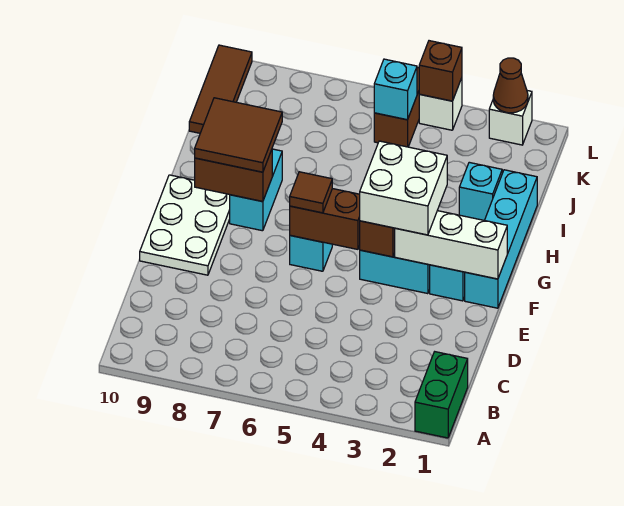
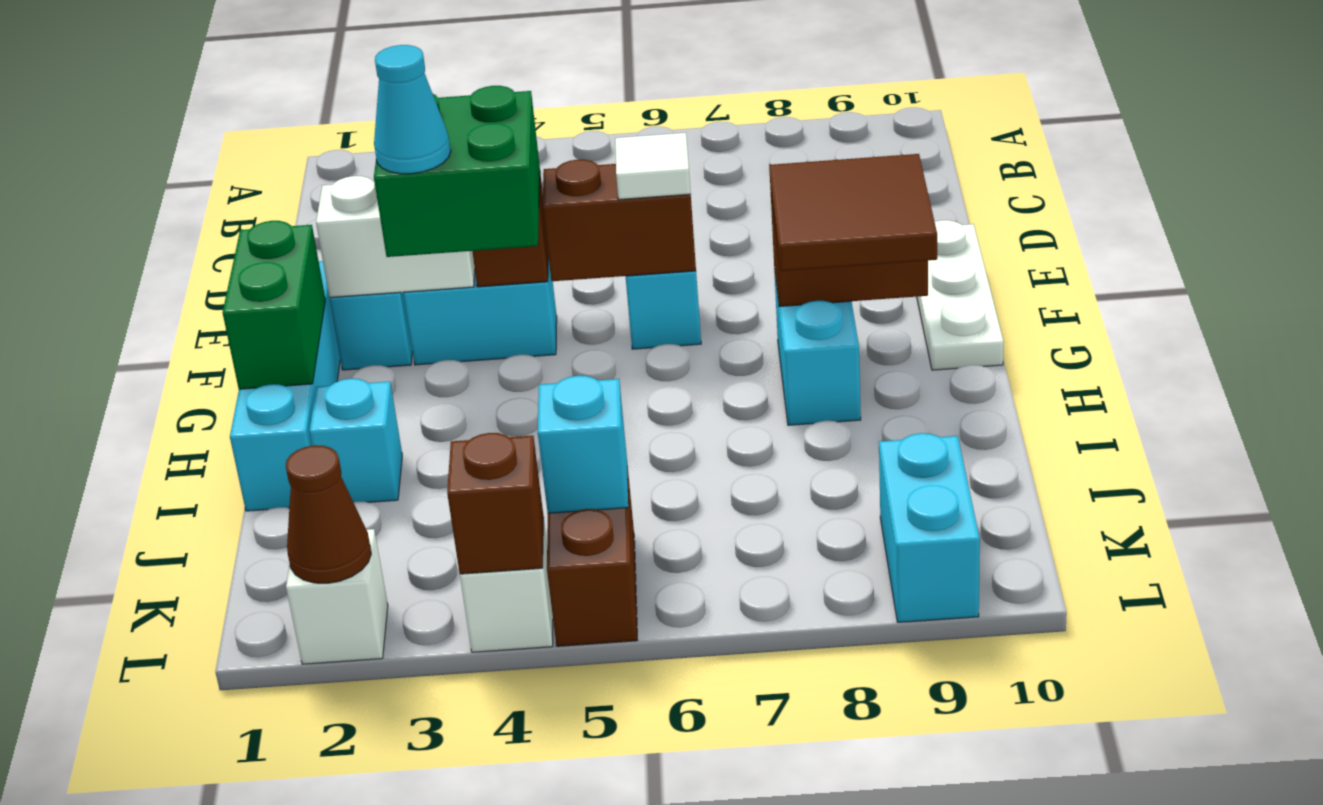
green 1x2 brick [415,352,468,438] -> green 1x2 brick moved to [223,221,325,389]
white 2x3 plate [140,175,230,275] -> white 1x3 plate [917,220,1004,370]
white 1x3 brick [395,211,507,279] -> white 1x2 brick [316,176,475,298]
white 2x2 brick [360,141,447,235] -> green 2x2 brick [374,86,540,257]
brown 1x1 tile [290,172,332,213] -> white 1x1 tile [615,133,691,200]
none -> cyan 1x1 cone [374,45,451,174]
brown 1x3 tile [189,45,252,133] -> none
none -> cyan 1x2 brick [879,433,980,622]

